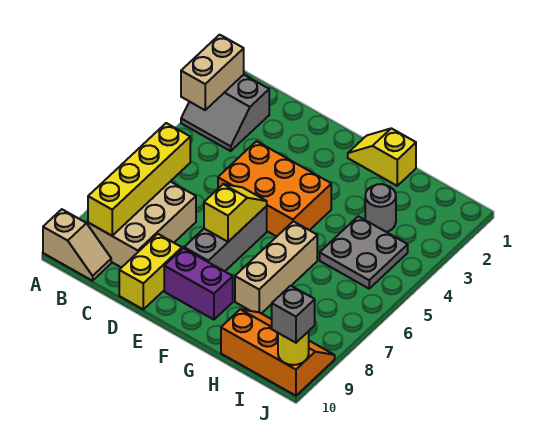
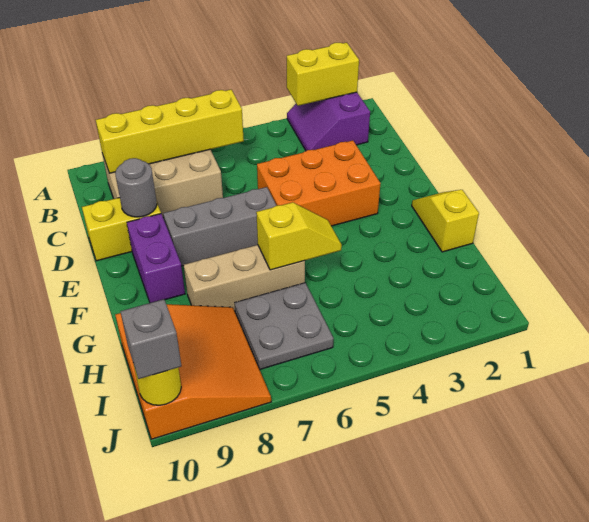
grey 2x2 slope [181,75,269,151] -> purple 2x2 slope [287,92,370,151]
tan 1x2 brick [181,35,244,110] -> yellow 1x2 brick [287,43,359,106]
tan 1x2 slope [43,209,111,281] -> none
orange 2x3 brick [218,141,331,237] -> orange 2x3 brick turned to [257,140,381,226]
yellow 1x2 slope [204,184,267,242] -> yellow 1x2 slope moved to [256,202,342,270]
grey 1x1 round brick [365,184,396,232] -> grey 1x1 round brick moved to [115,158,157,217]
grey 2x2 plate [320,216,408,289] -> grey 2x2 plate moved to [235,283,334,369]
orange 2x3 slope [221,309,335,396] -> orange 3x3 slope [115,304,271,439]

